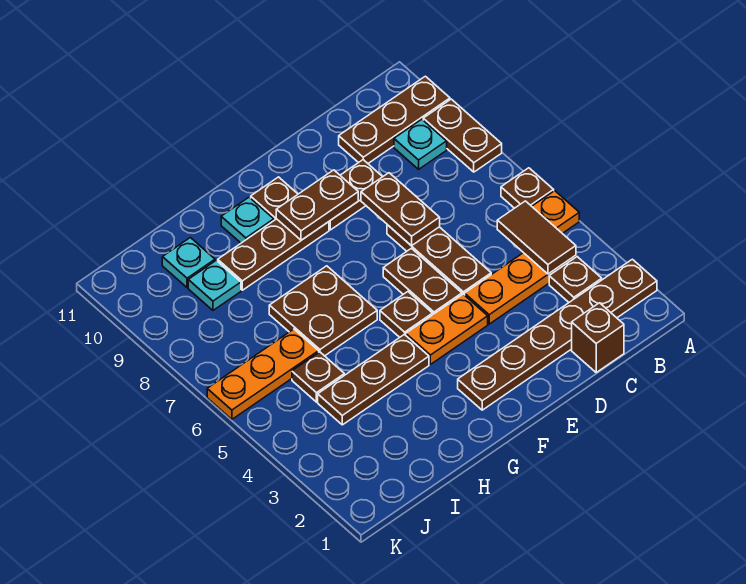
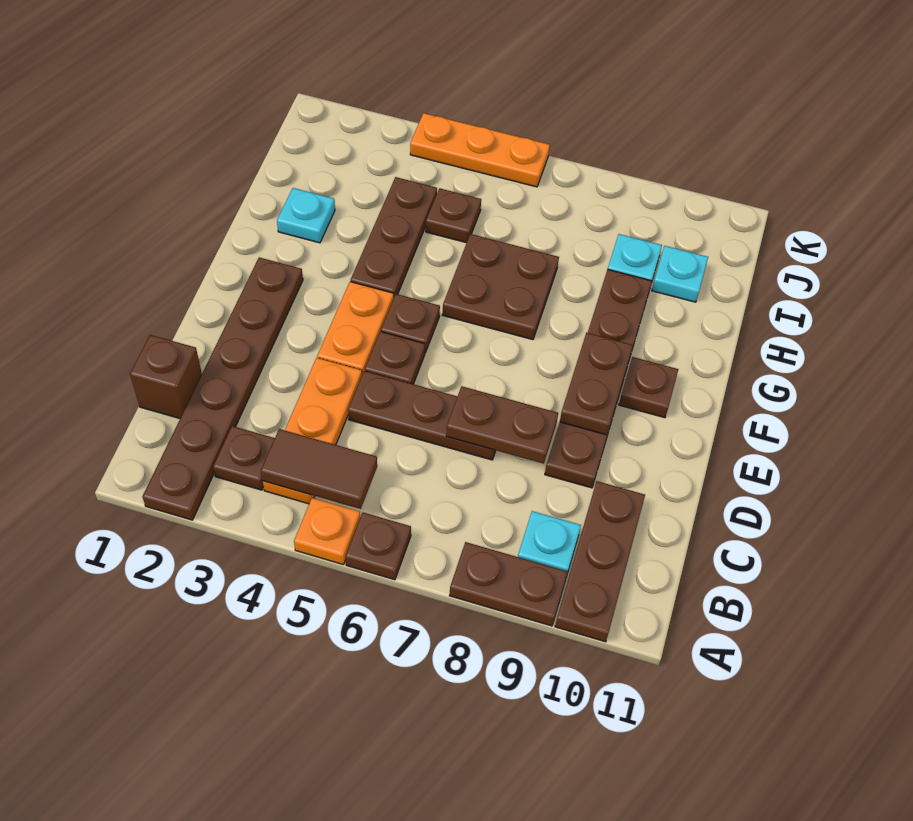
brown 1x2 plate [383,248,462,314] -> brown 1x1 plate [365,332,425,384]
cyan 1x1 plate [221,197,274,243] -> cyan 1x1 plate moved to [277,188,335,243]
orange 1x3 plate [207,329,319,419] -> orange 1x3 plate turned to [410,113,550,187]

